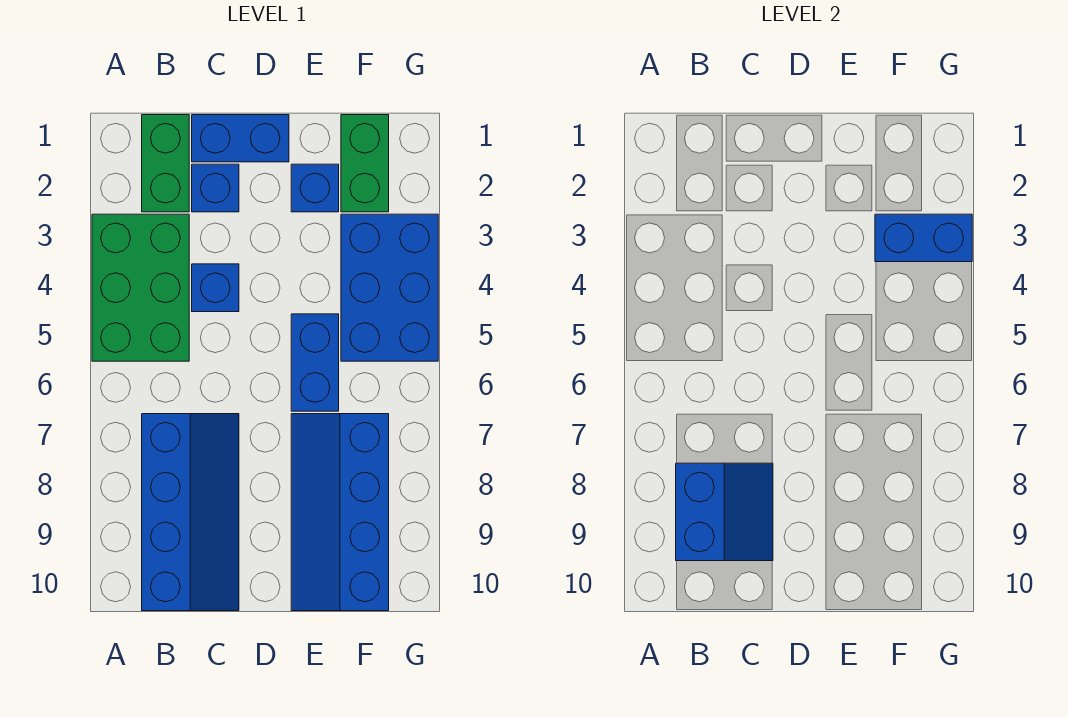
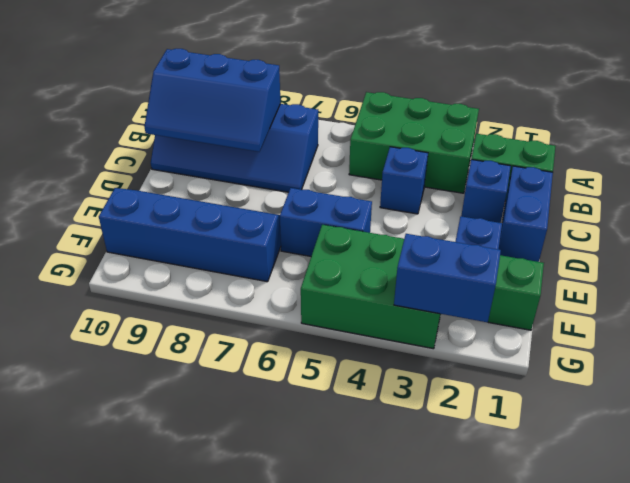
blue 2x2 slope [676,463,773,561] -> blue 2x3 slope [144,49,281,152]
blue 2x3 brick [341,214,438,361] -> green 2x3 brick [301,225,440,349]
blue 1x2 brick [875,214,972,262] -> blue 1x2 brick turned to [394,234,501,322]

